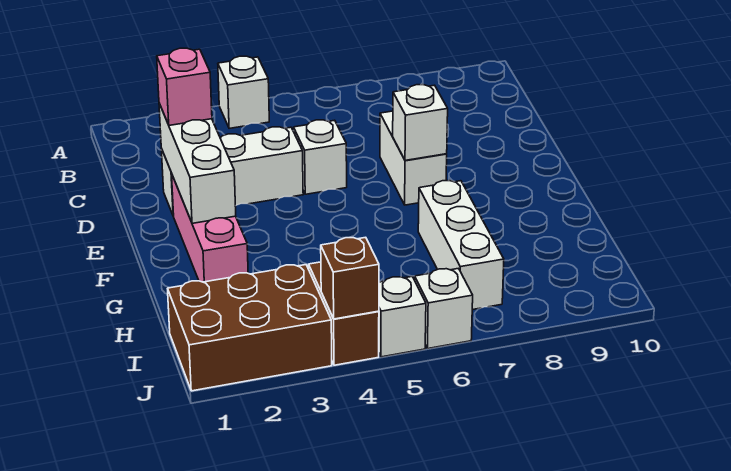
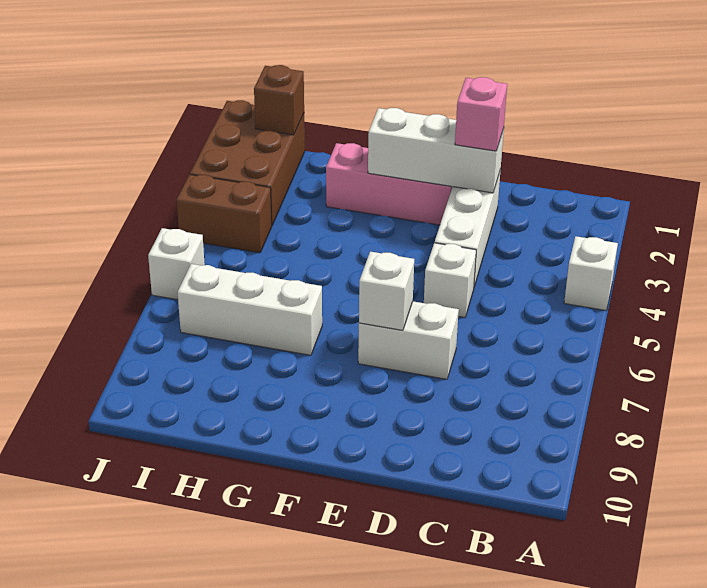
brown 1x1 brick [321,237,379,319] -> brown 1x1 brick moved to [254,65,304,135]
white 1x1 brick [379,277,426,357] -> none

